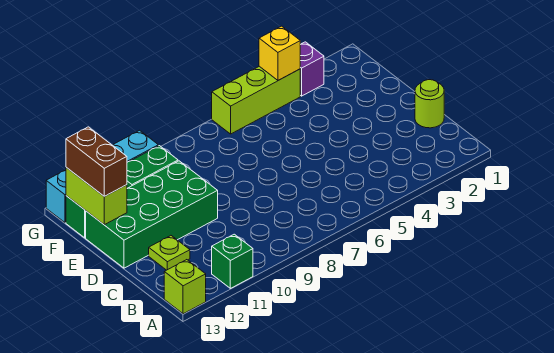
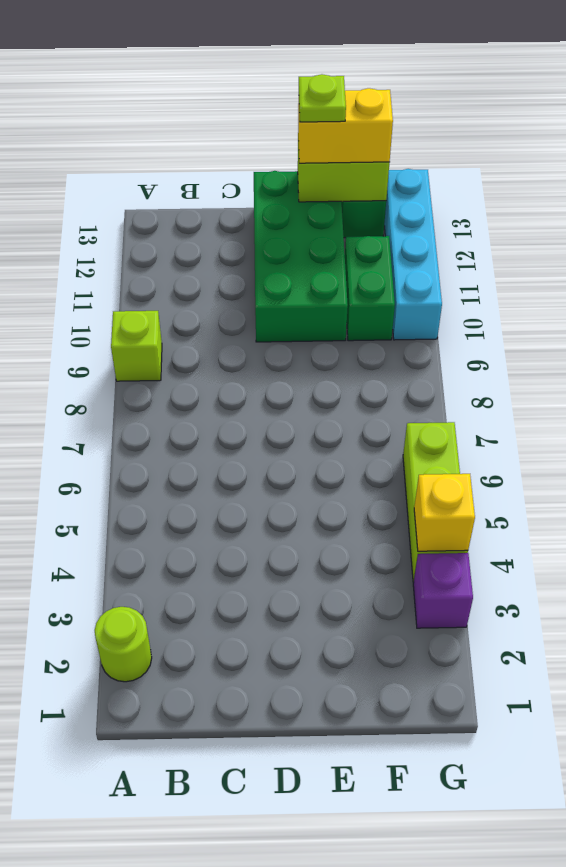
green 1x1 brick [212,234,253,288] -> none
lime 1x1 brick [164,260,206,314] -> lime 1x1 brick moved to [111,311,162,381]
lime 1x1 round brick [415,80,444,128] -> lime 1x1 round brick moved to [95,607,152,682]
lime 1x1 plate [149,236,190,270] -> lime 1x1 plate moved to [299,74,346,122]
brown 1x2 brick [66,127,127,196] -> yellow 1x2 brick [298,88,393,163]

